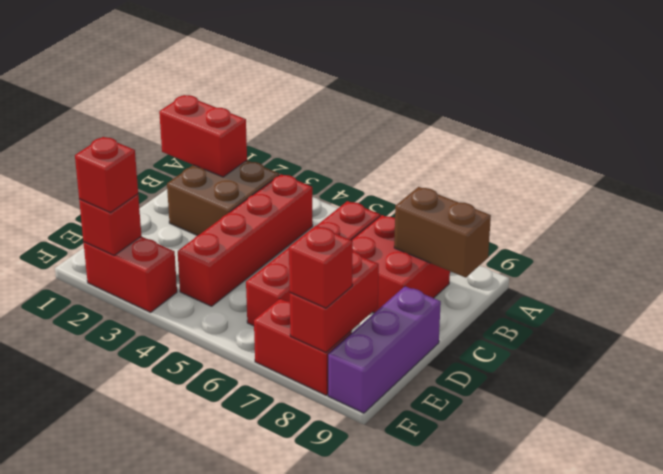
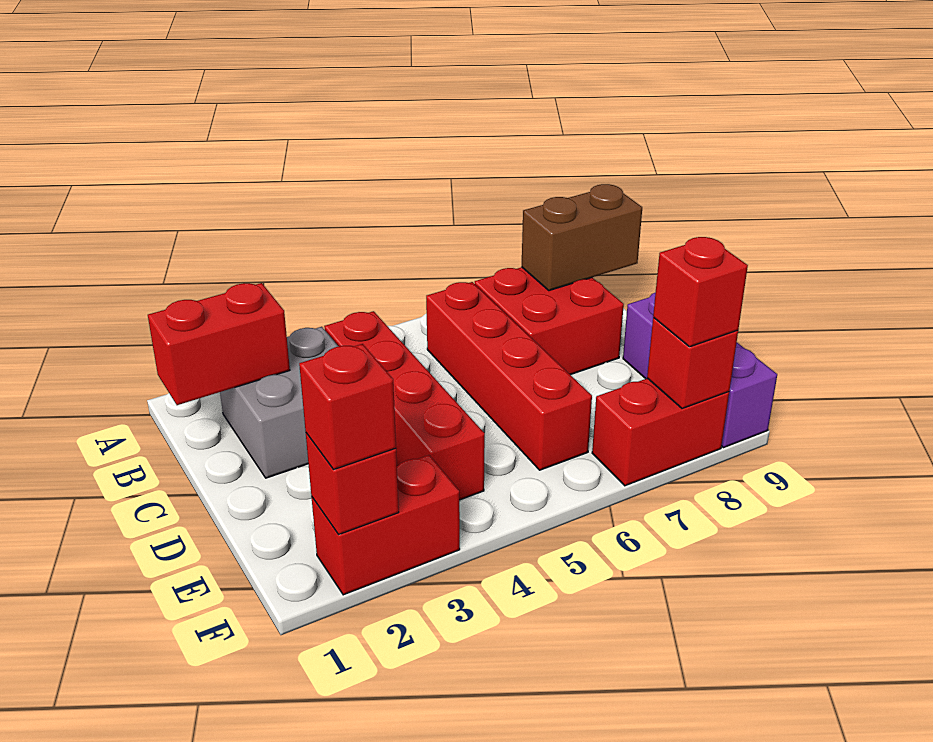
brown 2x2 brick [167,160,279,236] -> grey 2x2 brick [220,327,338,478]
red 1x2 brick [290,251,379,352] -> red 1x1 brick [647,318,738,409]

